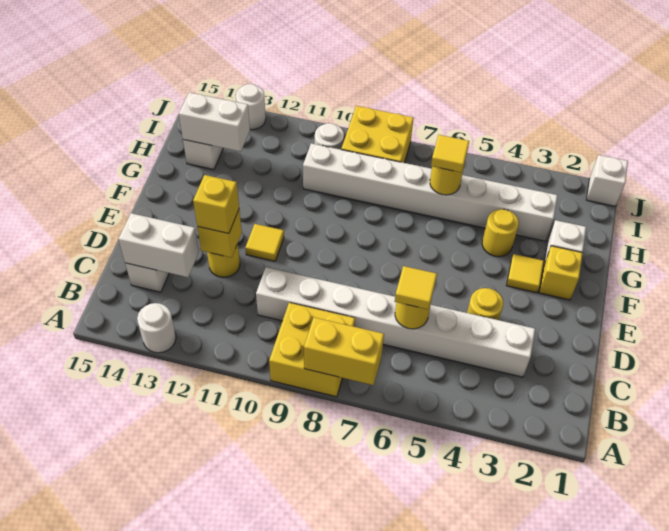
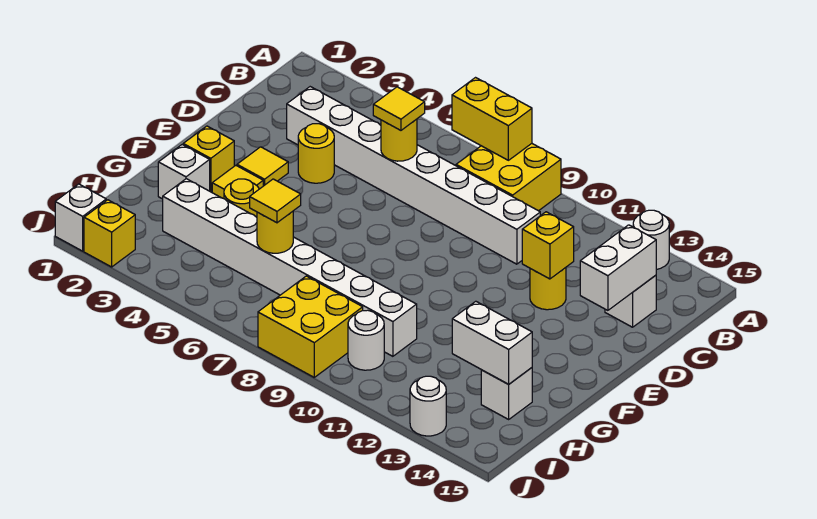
white 1x2 brick [119,213,199,277] -> white 1x2 brick turned to [580,225,656,310]
yellow 1x1 brick [193,175,239,233] -> yellow 1x1 brick moved to [84,200,135,267]
yellow 1x1 tile [245,224,284,261] -> yellow 1x1 tile moved to [237,147,288,186]

